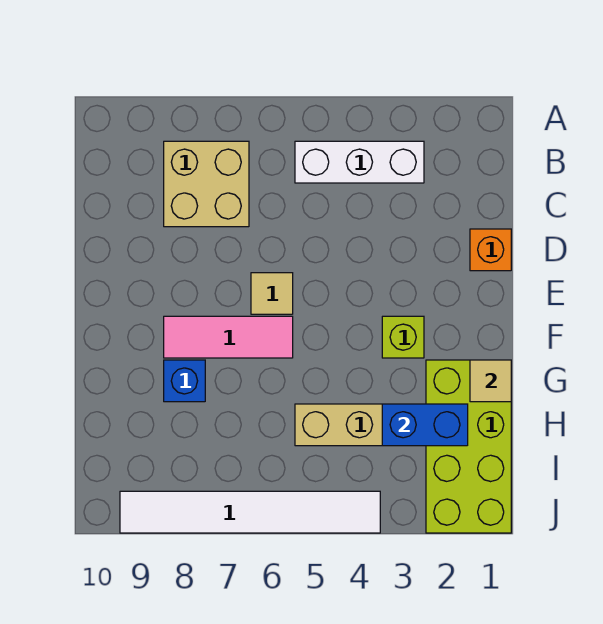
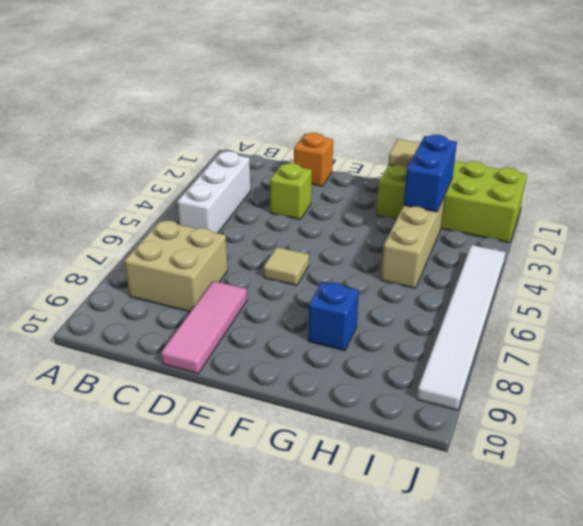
lime 1x1 brick [382,316,424,358] -> lime 1x1 brick moved to [270,163,312,220]
pink 1x3 tile [164,316,293,358] -> pink 1x3 tile moved to [161,281,247,374]

